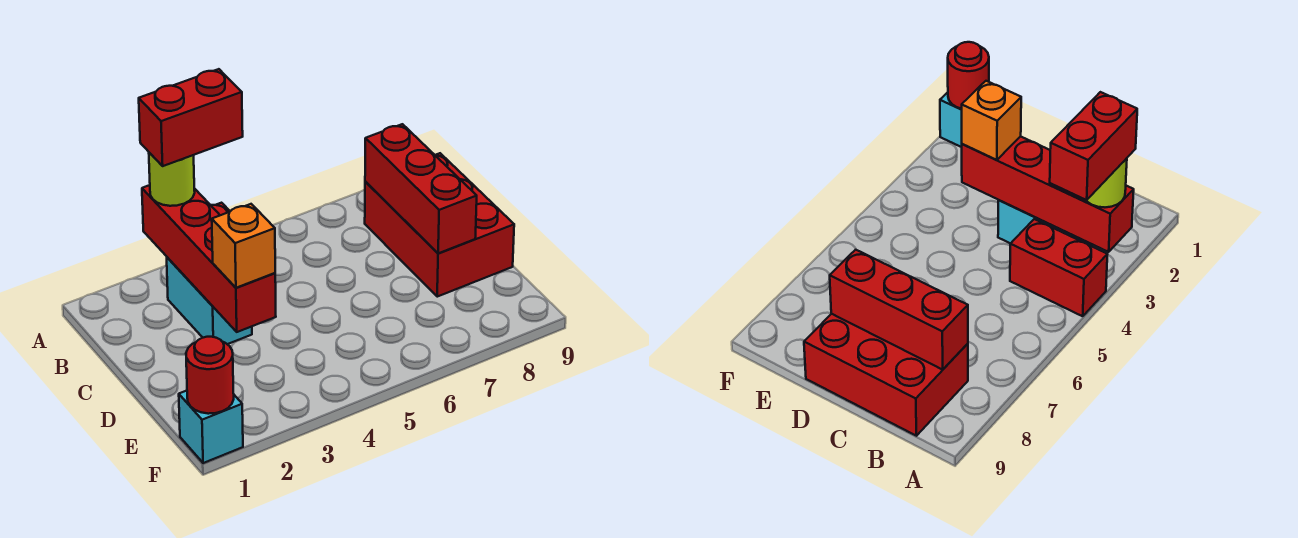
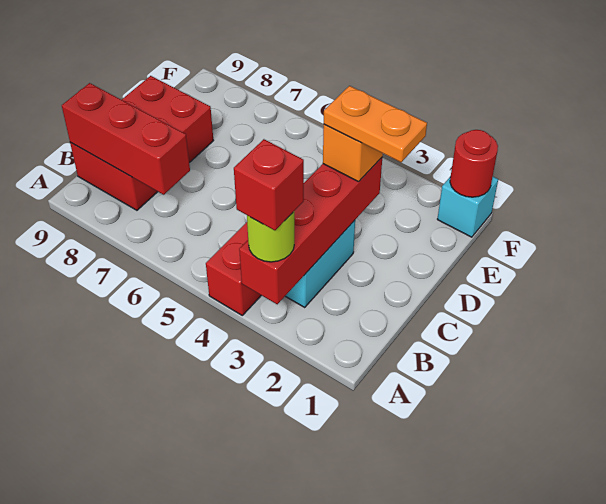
red 1x2 brick [139,69,243,166] -> red 1x1 brick [234,139,304,230]
red 1x3 brick [365,124,477,253] -> red 1x3 brick turned to [62,83,190,195]
none -> orange 1x2 plate [324,86,427,162]

